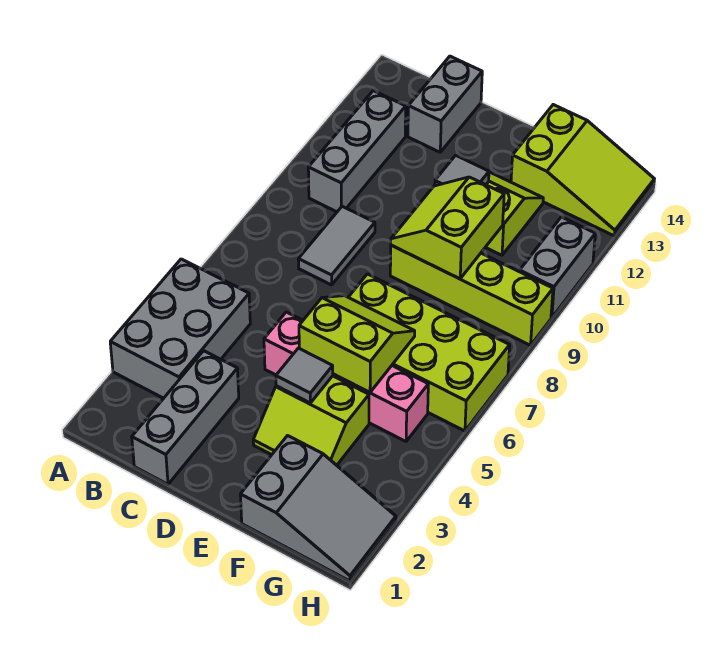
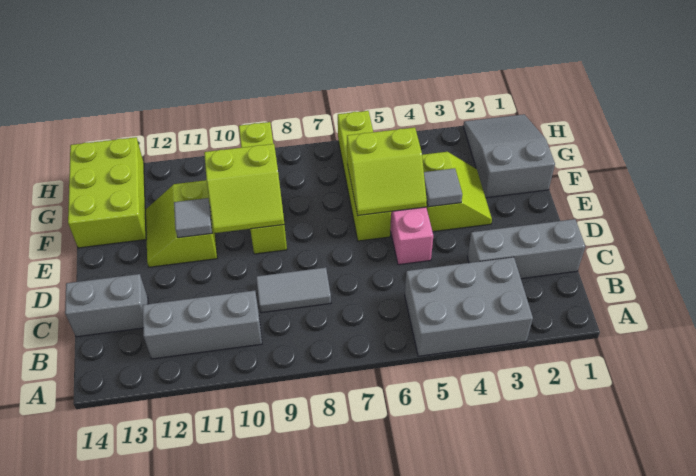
lime 2x2 slope [299,296,415,392] -> lime 2x2 slope turned to [347,127,427,215]
lime 2x4 brick [348,274,510,431] -> lime 1x4 brick [338,111,391,241]
lime 2x3 slope [511,105,654,236] -> lime 2x3 brick [68,137,146,248]
grey 1x2 brick [520,217,595,317] -> none

